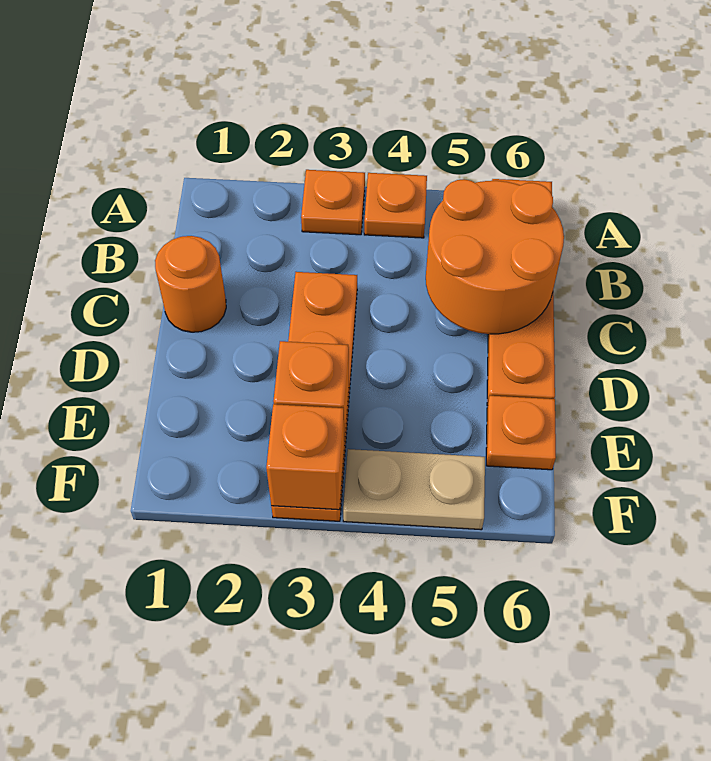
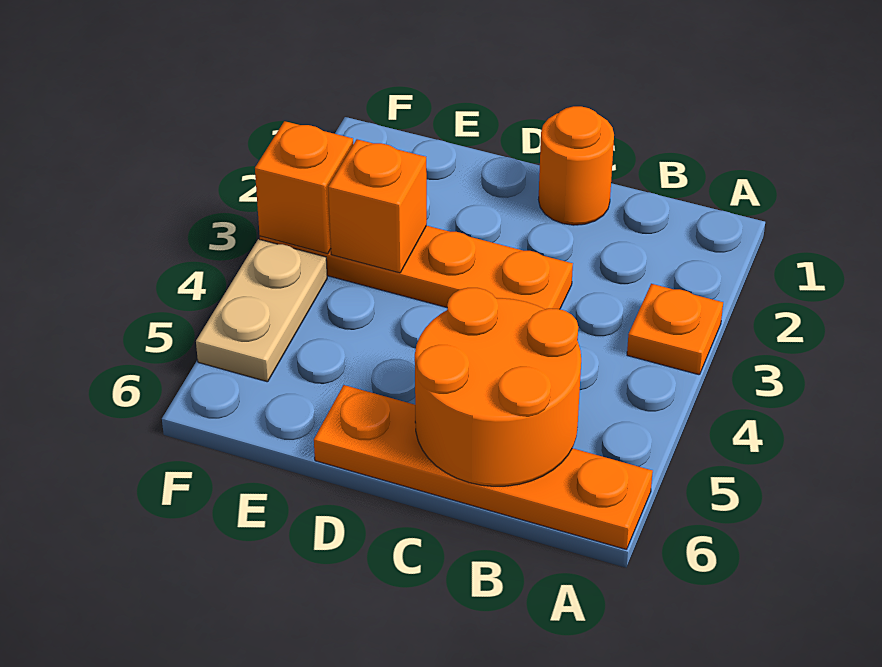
orange 1x1 plate [364,173,427,238] -> none
orange 1x1 plate [486,396,556,470] -> none

